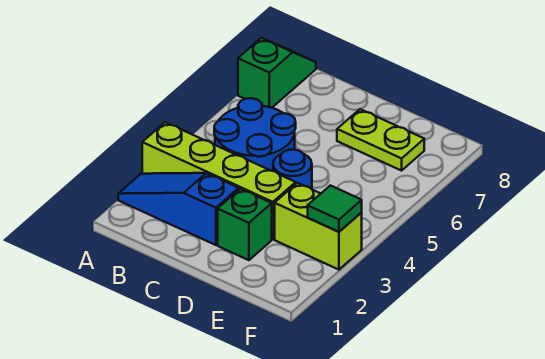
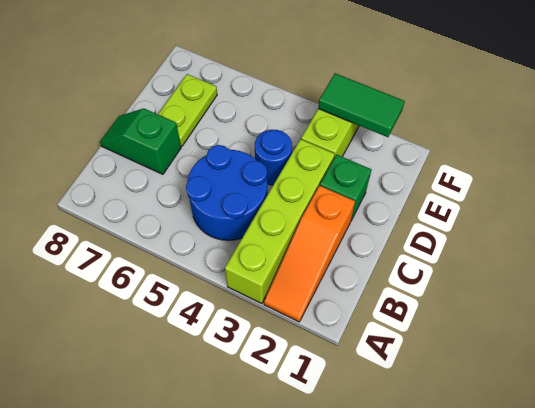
blue 1x3 slope [118,173,239,245] -> orange 1x3 slope [264,186,355,322]
green 1x2 slope [238,38,316,108] -> green 1x2 slope moved to [100,108,181,174]
green 1x1 tile [308,185,362,232] -> green 1x2 tile [318,73,405,137]

